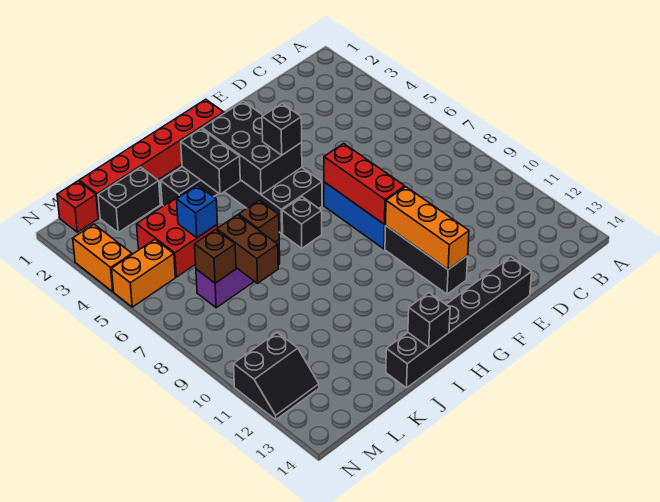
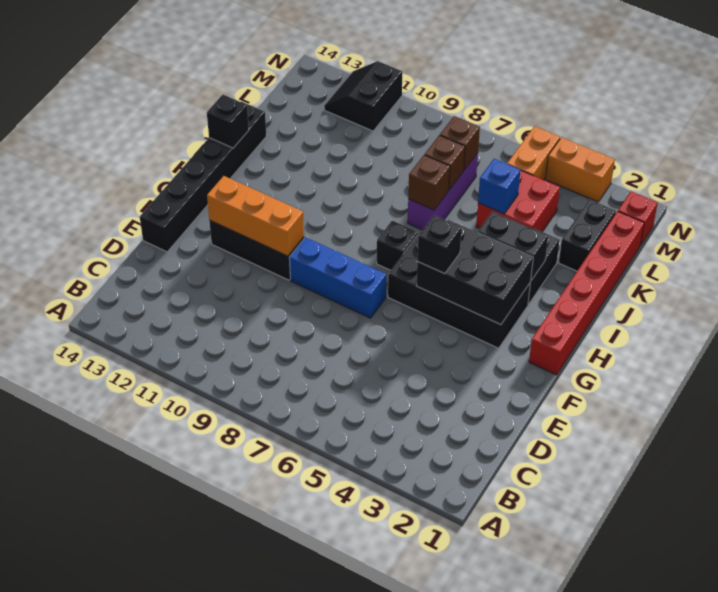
red 1x3 brick [324,143,405,225] -> none
brown 1x2 brick [217,215,278,283] -> brown 1x1 brick [425,135,465,190]

